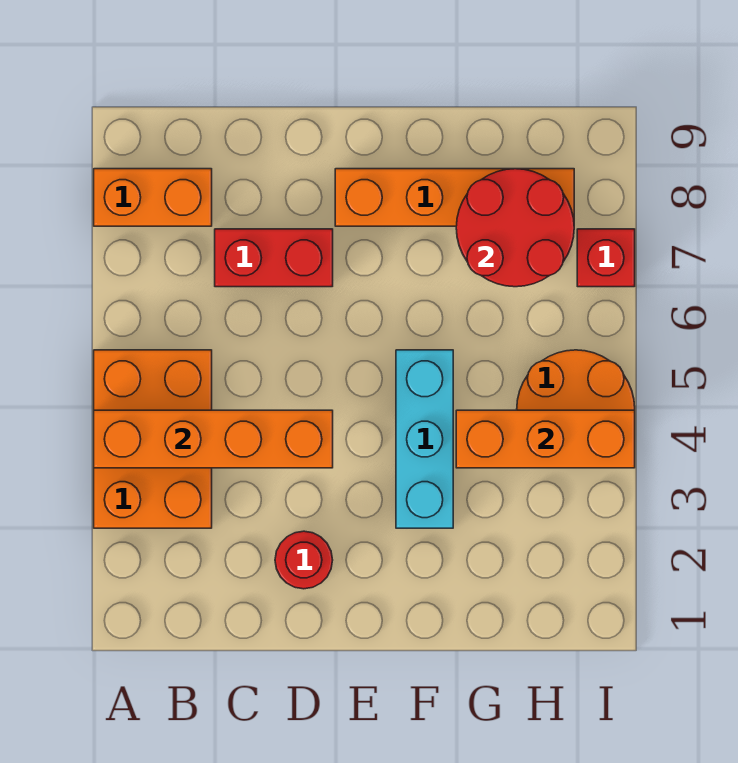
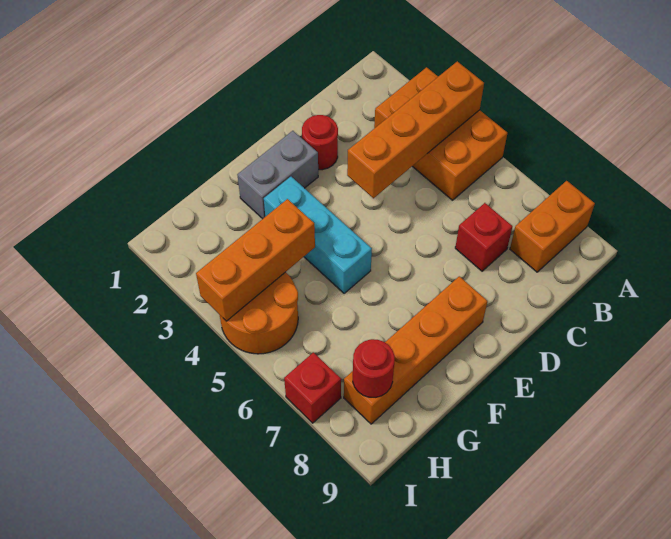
red 1x2 brick [215,229,333,287] -> red 1x1 brick [455,203,512,271]
none -> grey 1x2 brick [237,131,318,219]
red 2x2 round brick [456,169,574,287] -> red 1x1 round brick [353,339,395,397]

